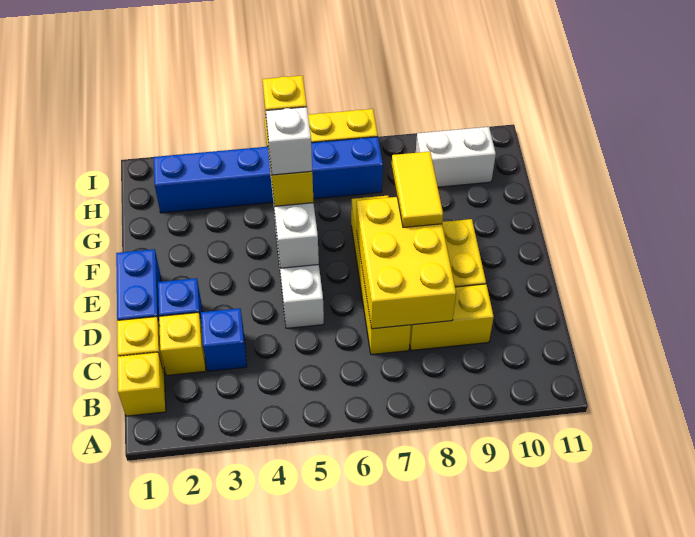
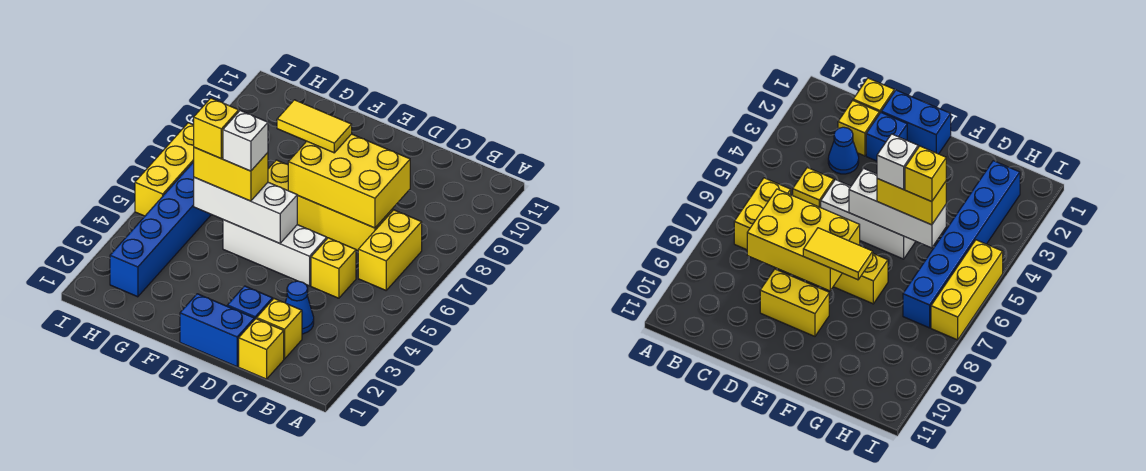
yellow 1x1 brick [118,352,166,416] -> yellow 1x1 brick moved to [311,238,356,298]
blue 1x1 brick [201,308,247,371] -> blue 1x1 cone [285,281,314,334]
yellow 1x2 brick [410,284,494,350] -> yellow 1x2 brick moved to [358,210,422,290]
white 1x2 brick [416,127,496,187] -> none

